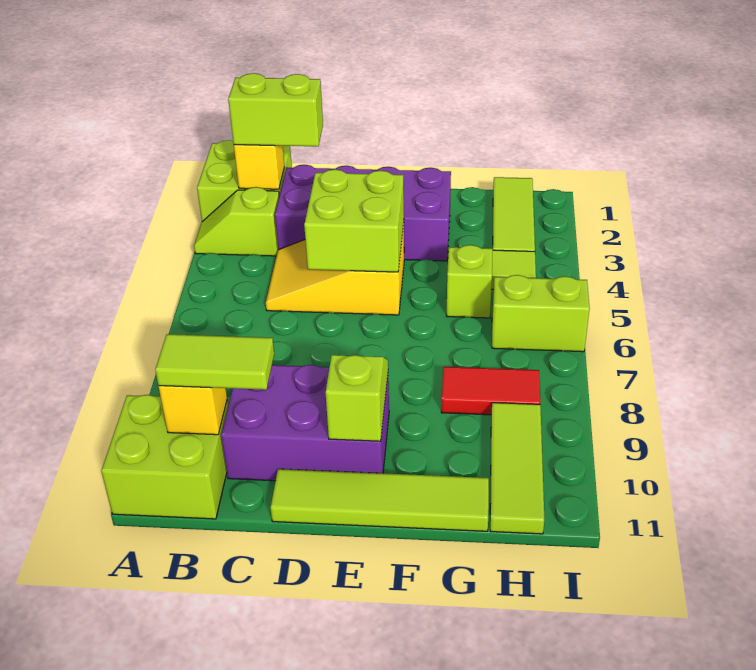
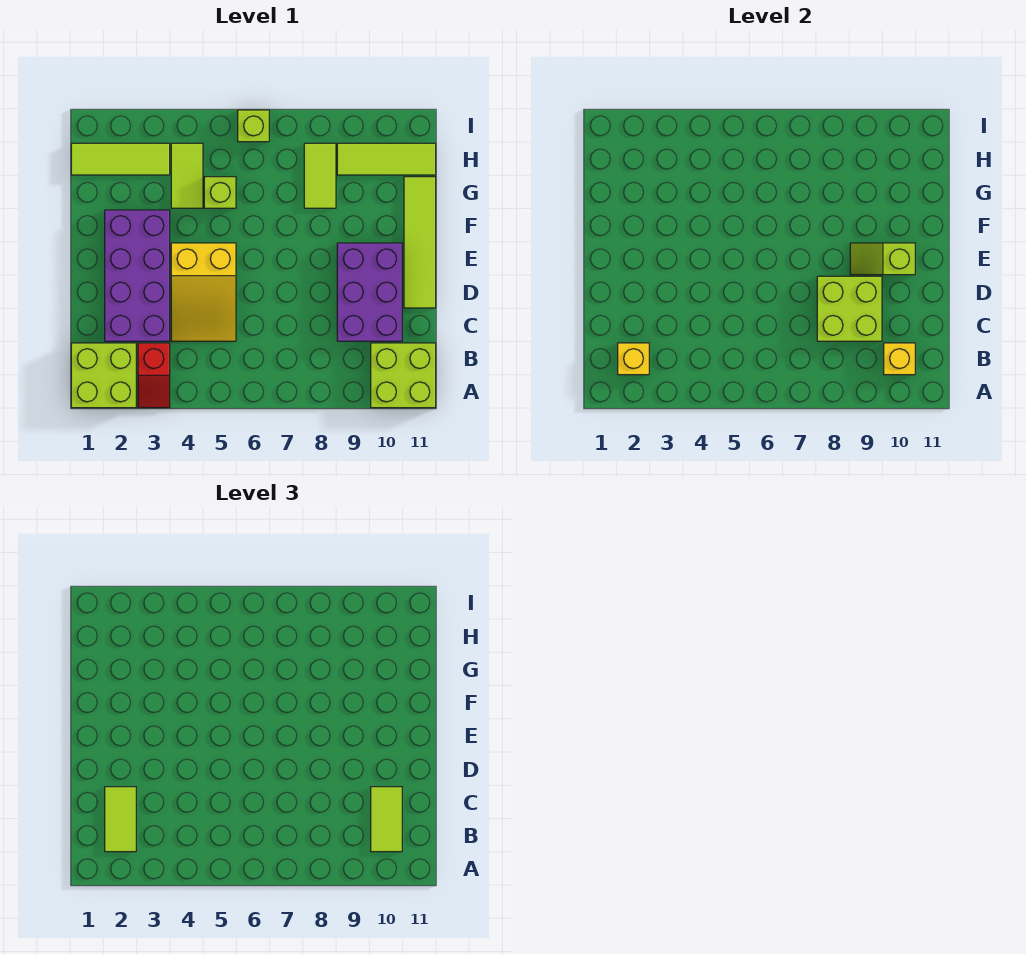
lime 1x2 slope [194,187,279,256] -> red 1x2 slope [138,343,170,408]
lime 1x2 brick [228,73,323,146] -> lime 1x2 tile [105,787,136,852]
lime 2x2 brick [304,169,404,272] -> lime 2x2 brick moved to [817,276,882,341]
red 1x2 tile [441,367,540,415] -> lime 1x2 tile [304,143,336,208]
lime 1x2 brick [492,275,590,352] -> lime 1x1 brick [238,110,269,142]

